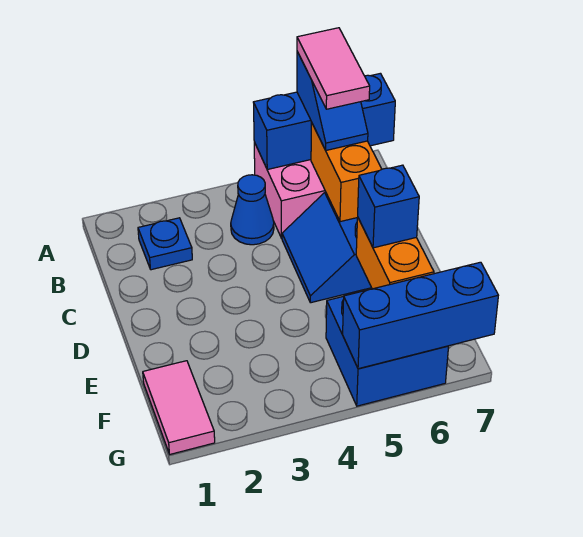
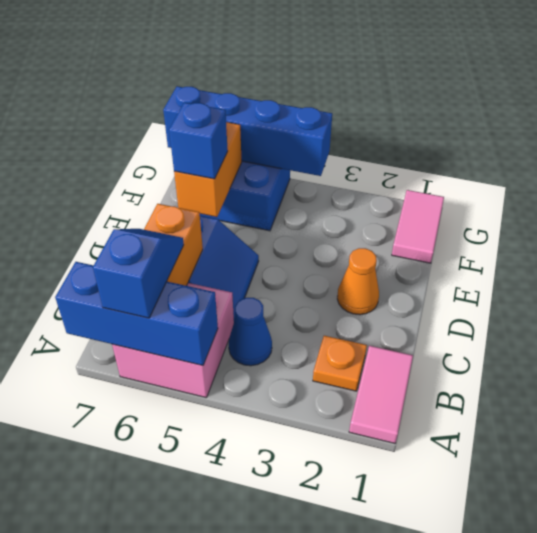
pink 1x2 tile [297,28,370,109] -> pink 1x2 tile moved to [349,346,413,443]
blue 1x1 plate [138,218,192,270] -> orange 1x1 plate [313,336,367,391]
none -> orange 1x1 cone [337,248,379,315]
blue 1x3 brick [343,262,498,369] -> blue 1x4 brick [163,86,332,176]

